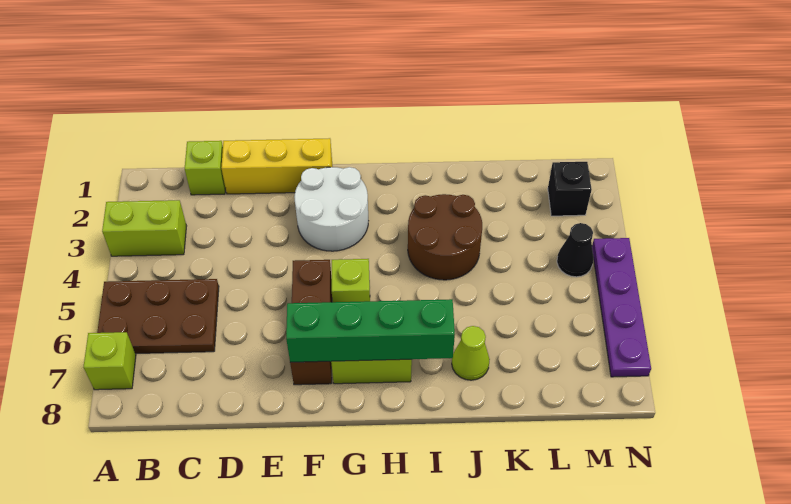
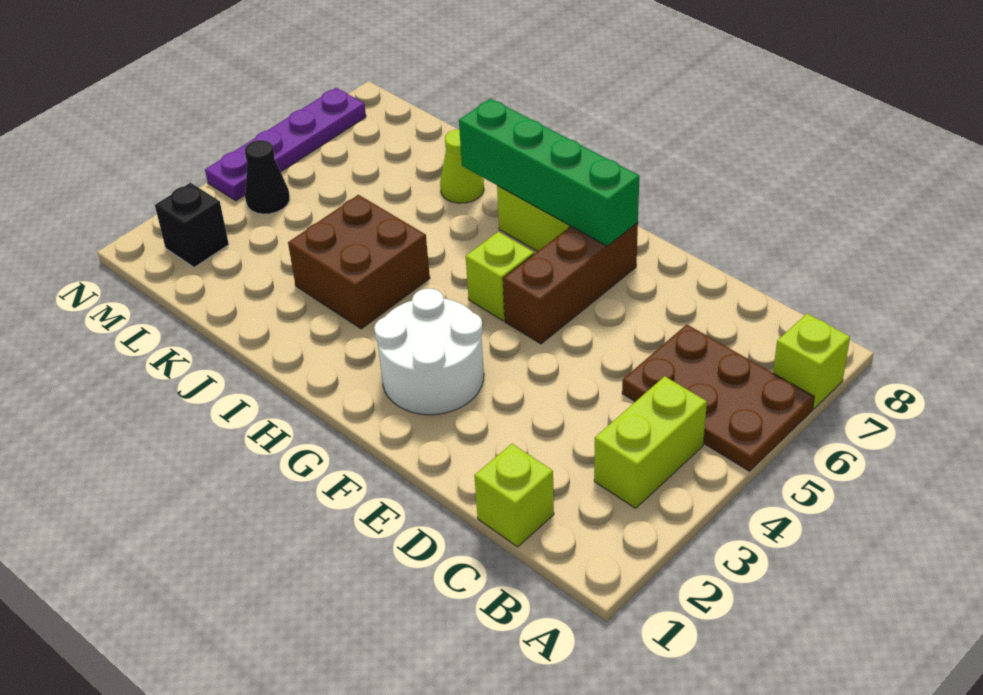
lime 1x2 brick [102,200,186,256] -> lime 1x2 brick turned to [594,376,707,508]
yellow 1x3 brick [221,138,332,194] -> none
brown 2x2 round brick [408,194,482,280] -> brown 2x2 brick [288,195,430,329]

